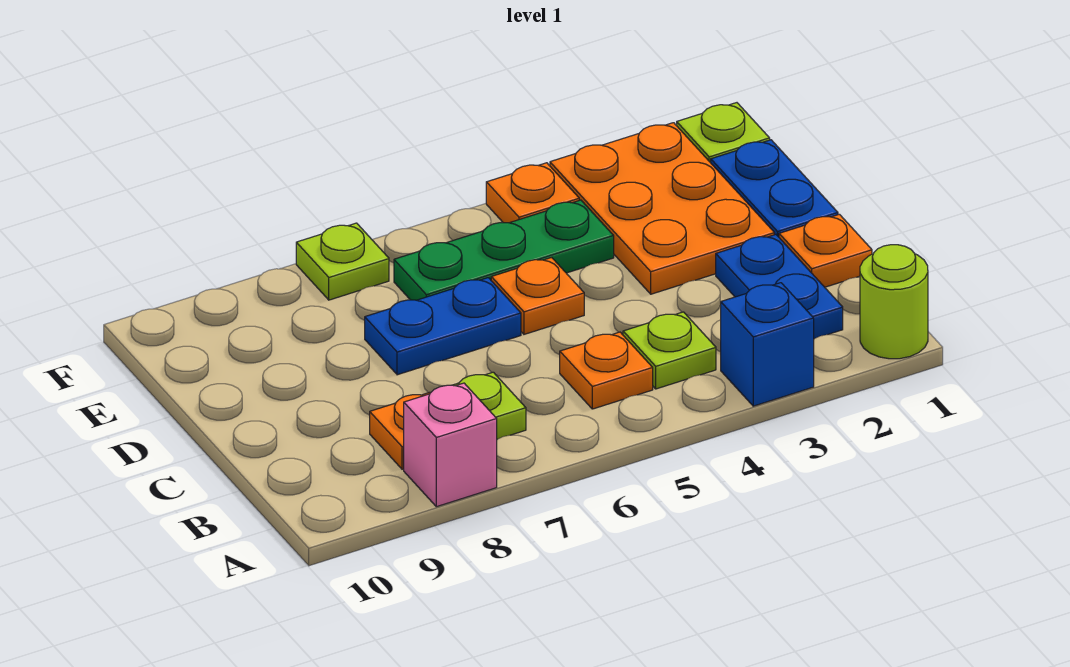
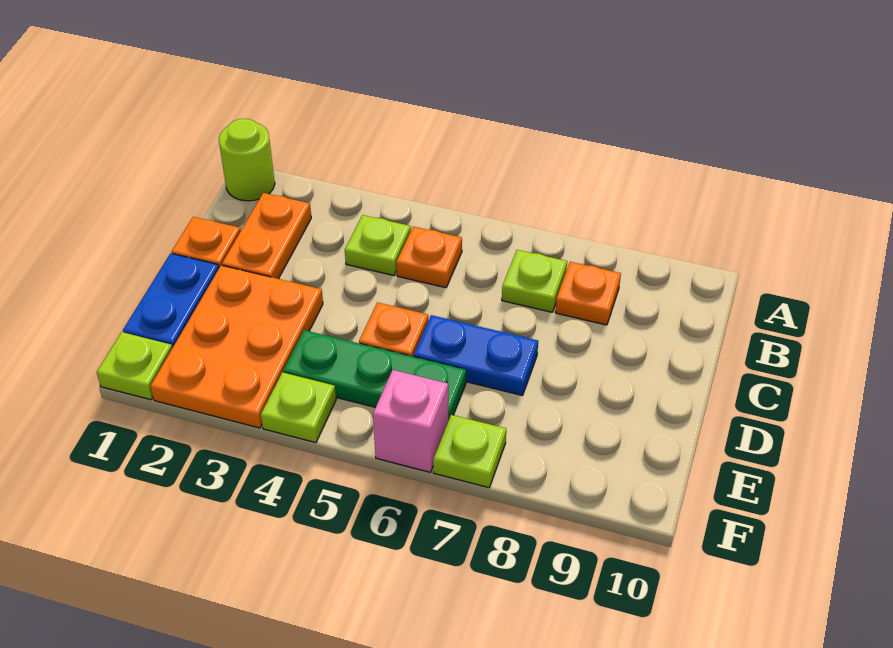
blue 1x1 brick [721,283,814,406] -> none
pink 1x1 brick [404,383,497,507] -> pink 1x1 brick moved to [373,370,448,472]
blue 1x2 plate [716,235,843,339] -> orange 1x2 plate [222,193,311,279]
orange 1x1 plate [486,163,579,223] -> lime 1x1 plate [261,372,336,443]

